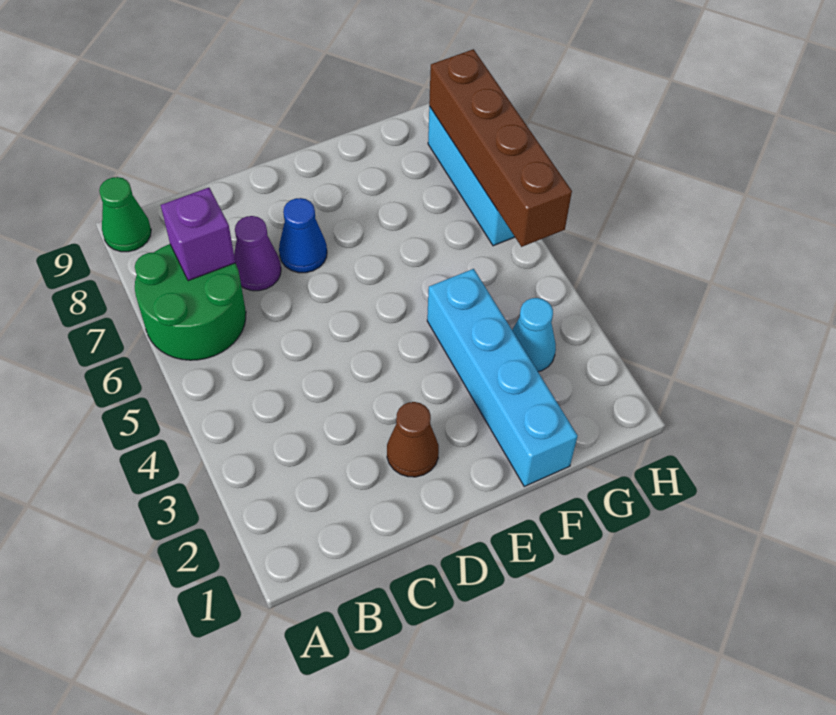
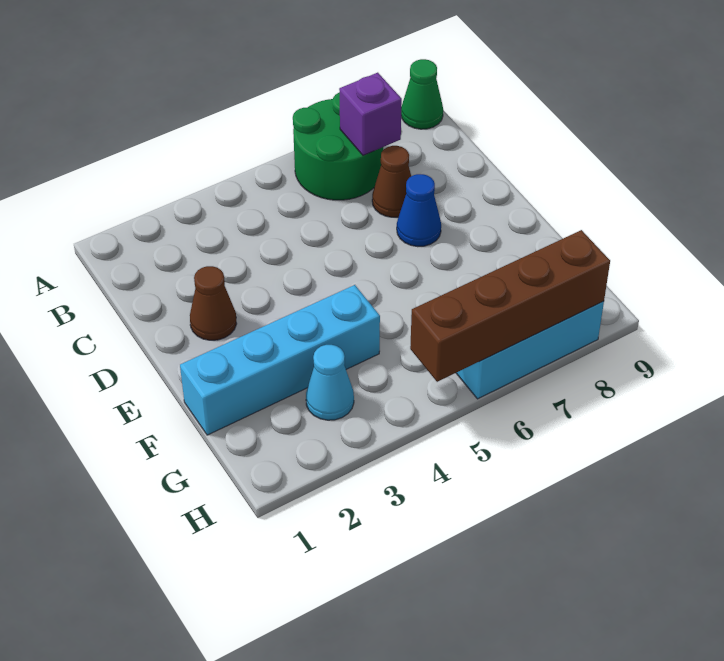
purple 1x1 cone [234,216,281,291] -> brown 1x1 cone [372,146,411,217]

